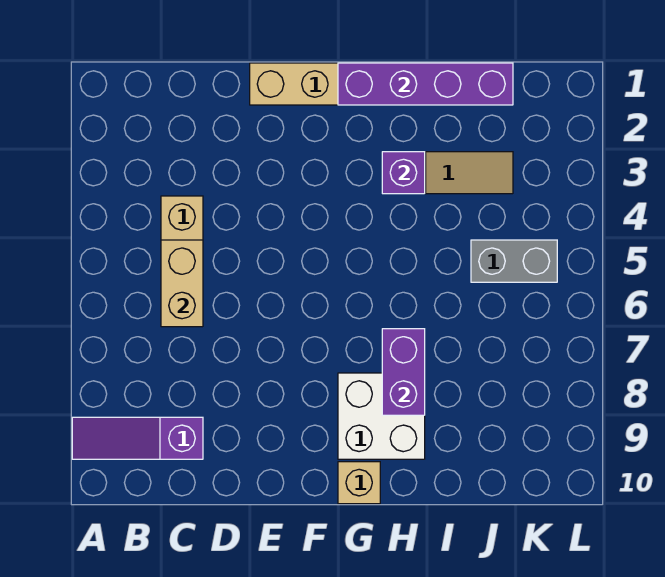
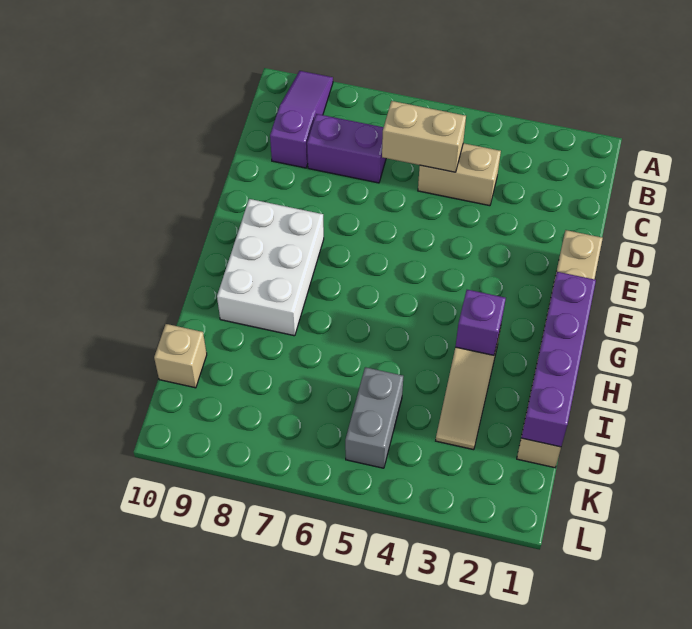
white 2x2 brick [338,373,425,459] -> white 2x3 brick [217,199,324,336]
tan 1x1 brick [338,462,380,504] -> tan 1x1 brick moved to [154,324,207,388]
purple 1x2 brick [382,329,425,415] -> purple 1x2 brick moved to [307,114,386,183]

